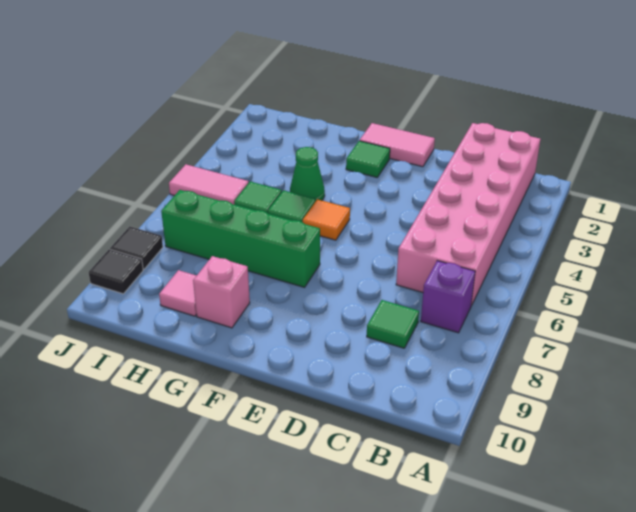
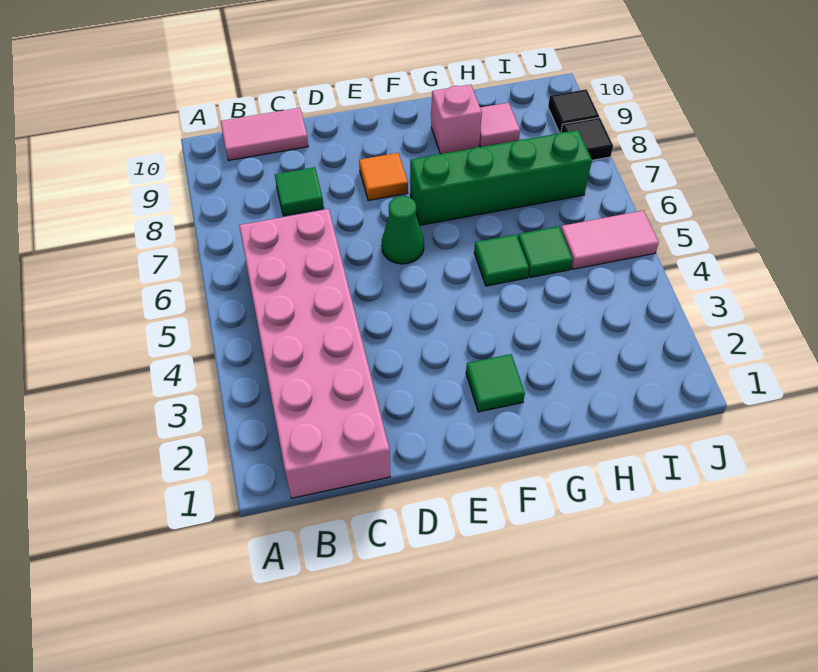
purple 1x1 brick [421,261,475,333] -> none
pink 1x2 tile [360,123,435,167] -> pink 1x2 tile moved to [220,108,308,161]
orange 1x1 tile [303,199,350,240] -> orange 1x1 tile moved to [359,153,408,201]
green 1x1 cone [290,147,325,201] -> green 1x1 cone moved to [382,196,424,264]

